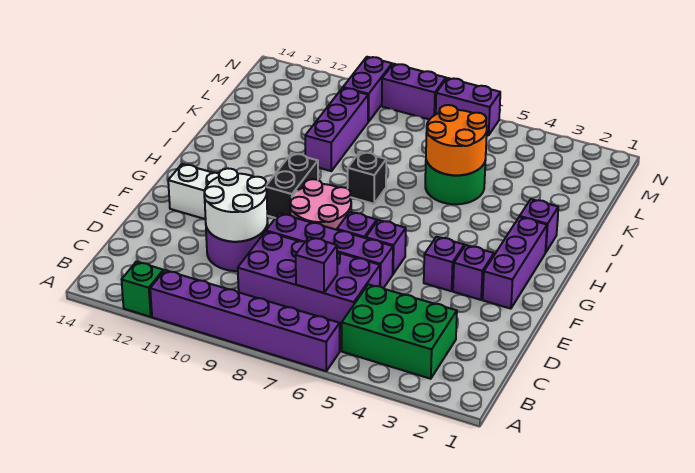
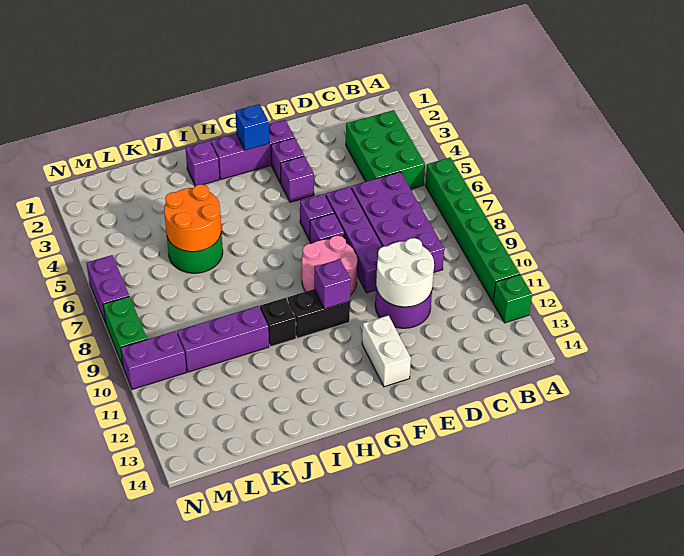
purple 1x6 brick [150,270,340,371] -> green 1x6 brick [425,157,520,302]
purple 1x1 brick [296,237,337,293] -> purple 1x1 brick moved to [314,259,351,309]
none -> blue 1x1 brick [235,104,269,150]
black 1x1 brick [348,152,386,204] -> black 1x1 brick moved to [260,298,296,347]
purple 1x2 brick [382,64,446,119] -> green 1x2 brick [103,296,147,366]

